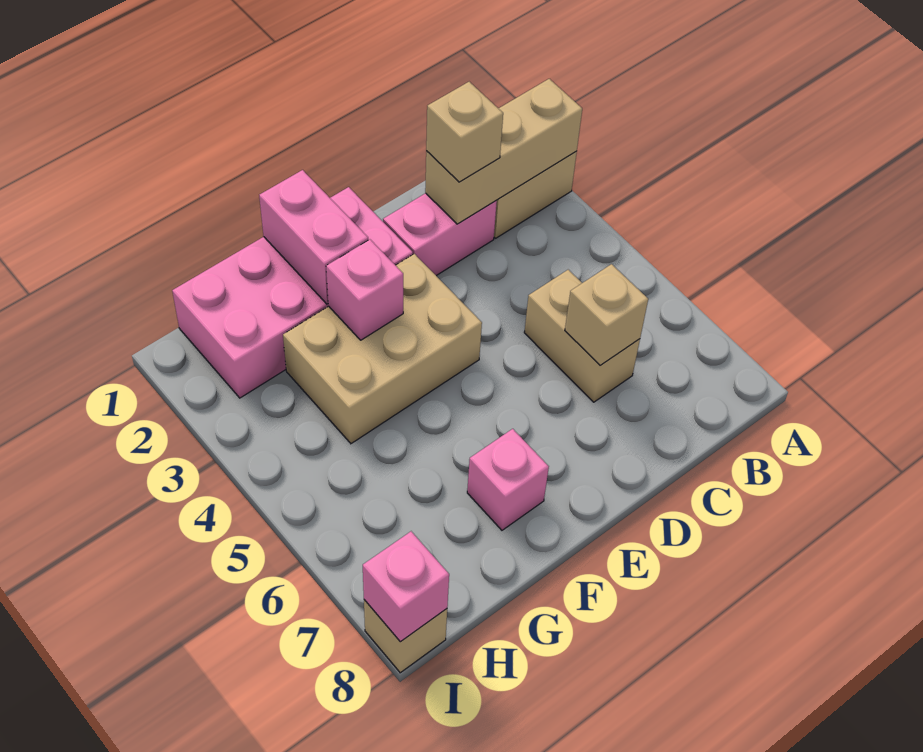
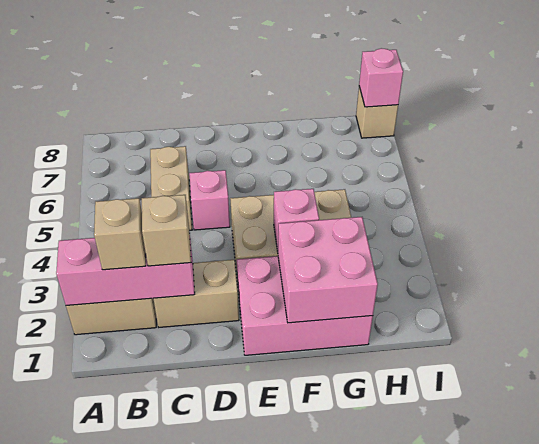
tan 1x3 brick [425,79,582,224] -> pink 1x3 brick [56,232,195,305]
pink 1x2 brick [383,193,497,276] -> tan 1x2 brick [154,260,239,327]
tan 1x1 brick [565,264,648,365] -> tan 1x1 brick moved to [94,198,146,270]
pink 2x4 brick [172,187,413,398] -> pink 2x3 brick [237,256,373,355]
pink 1x2 brick [259,170,368,304] -> pink 2x2 brick [278,217,378,323]
pink 1x1 brick [467,429,549,530] -> pink 1x1 brick moved to [189,170,230,230]

